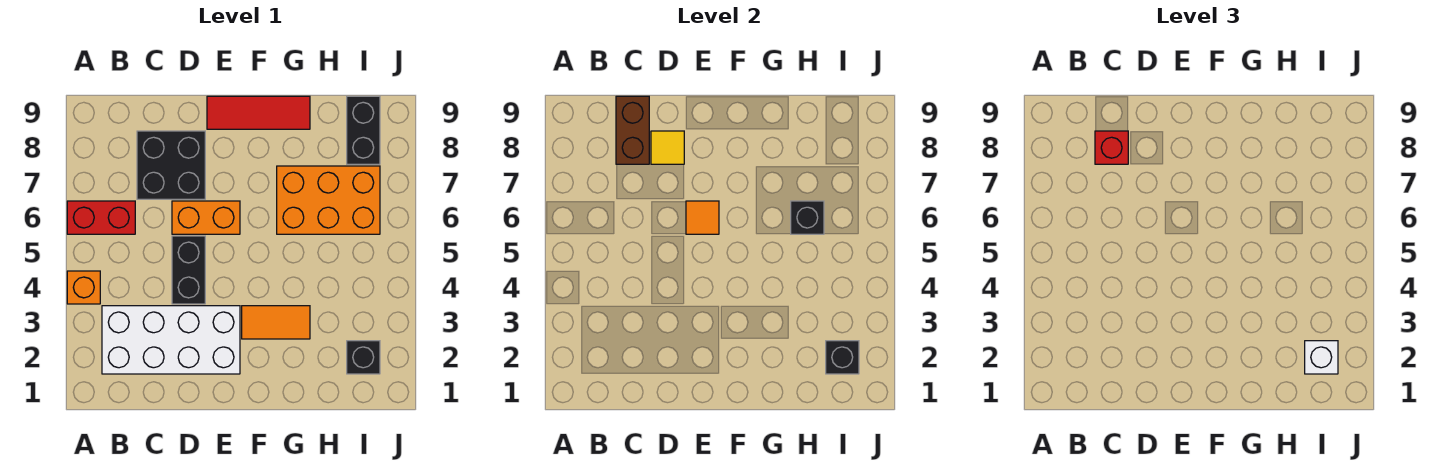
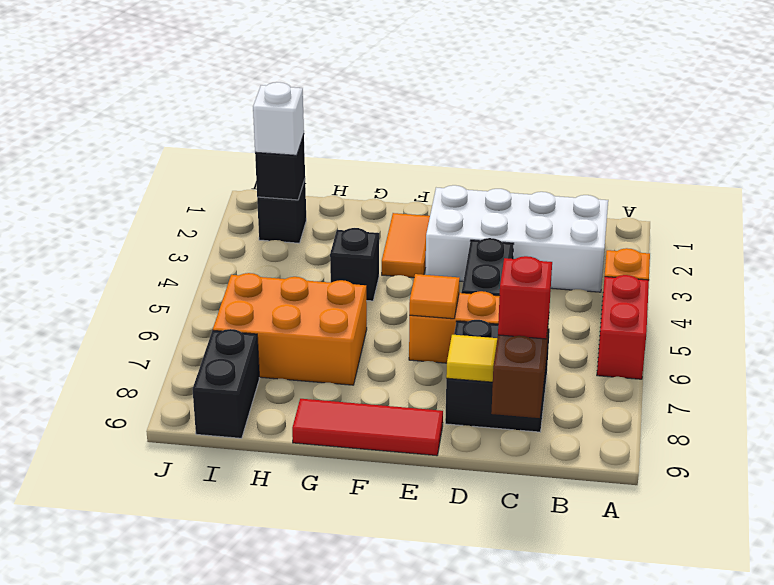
red 1x2 brick [67,201,135,234] -> red 1x2 brick turned to [597,275,649,379]
orange 1x2 tile [242,306,310,339] -> orange 1x2 tile turned to [382,213,430,278]
black 1x1 brick [791,201,824,234] -> black 1x1 brick moved to [330,228,379,301]

